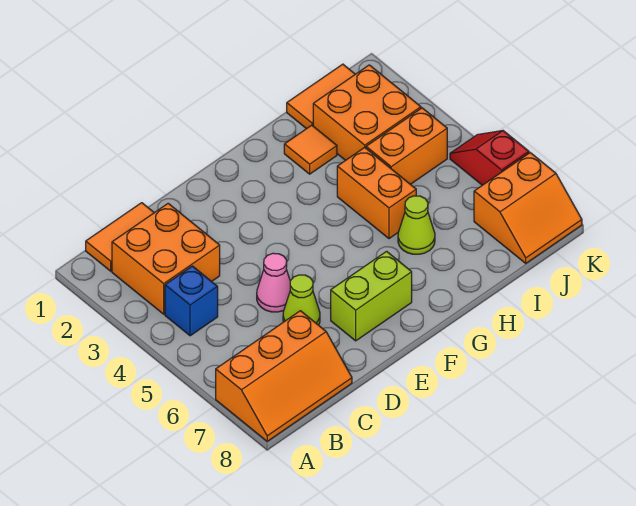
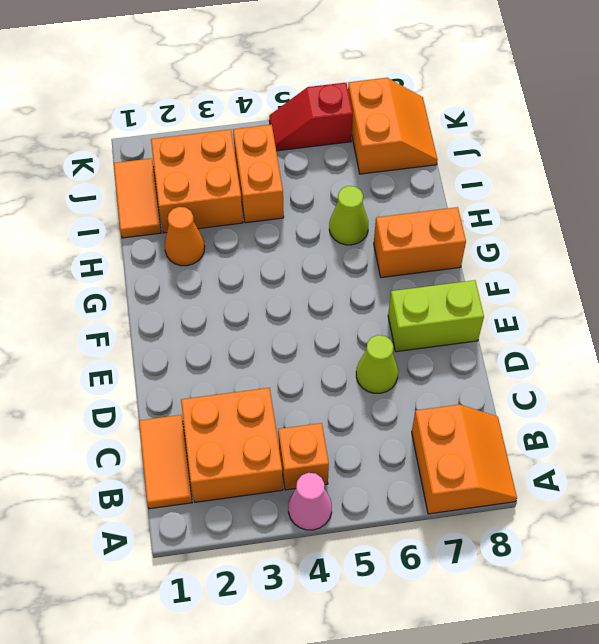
orange 2x3 slope [216,311,352,441] -> orange 2x2 slope [412,405,517,514]
blue 1x1 brick [165,266,218,336] -> orange 1x1 brick [278,423,329,490]
pink 1x1 cone [257,253,290,312] -> pink 1x1 cone moved to [288,473,332,530]
lime 1x2 brick [331,251,412,341] -> lime 1x2 brick turned to [388,280,484,352]
orange 1x1 tile [284,125,337,174] -> orange 1x1 cone [165,207,205,266]
orange 1x2 brick [337,147,416,239] -> orange 1x2 brick moved to [374,207,466,278]

